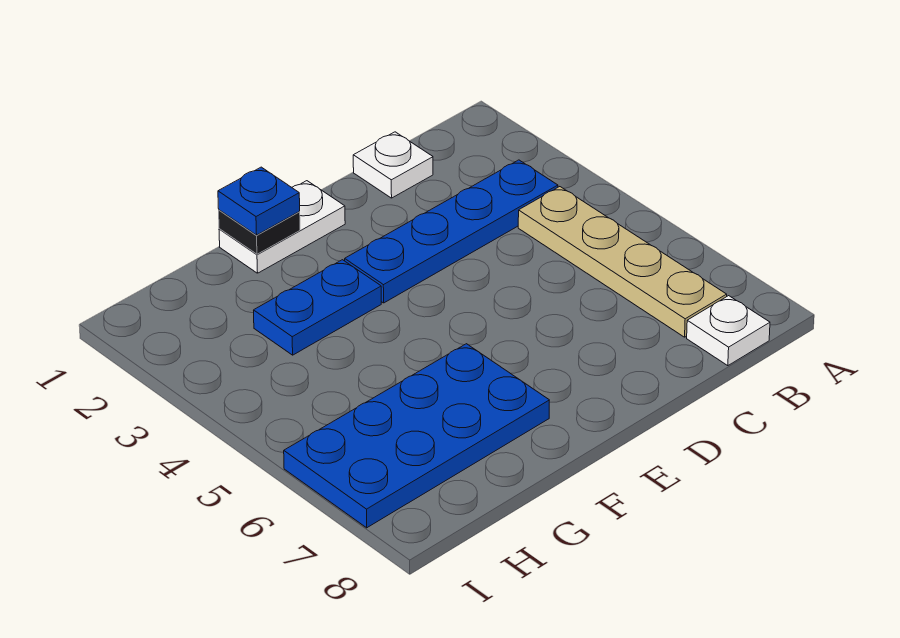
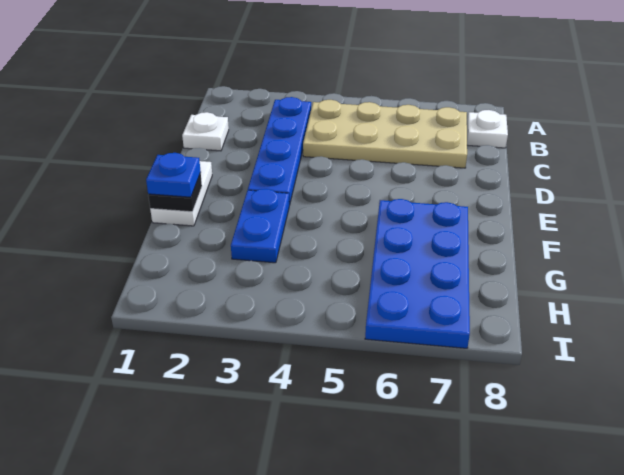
tan 1x4 plate [518,187,727,337] -> tan 2x4 plate [303,100,467,168]

